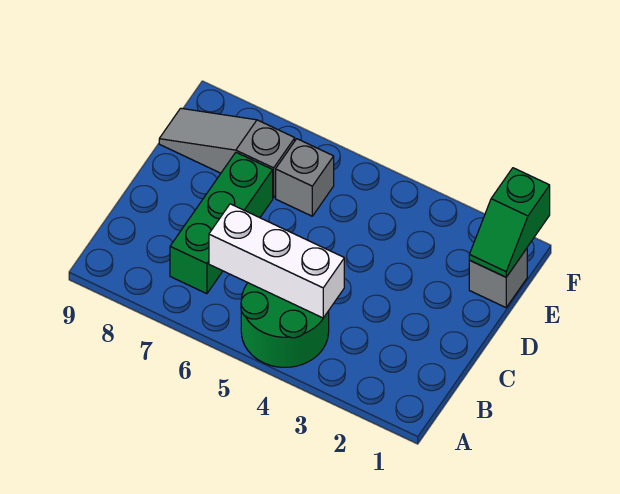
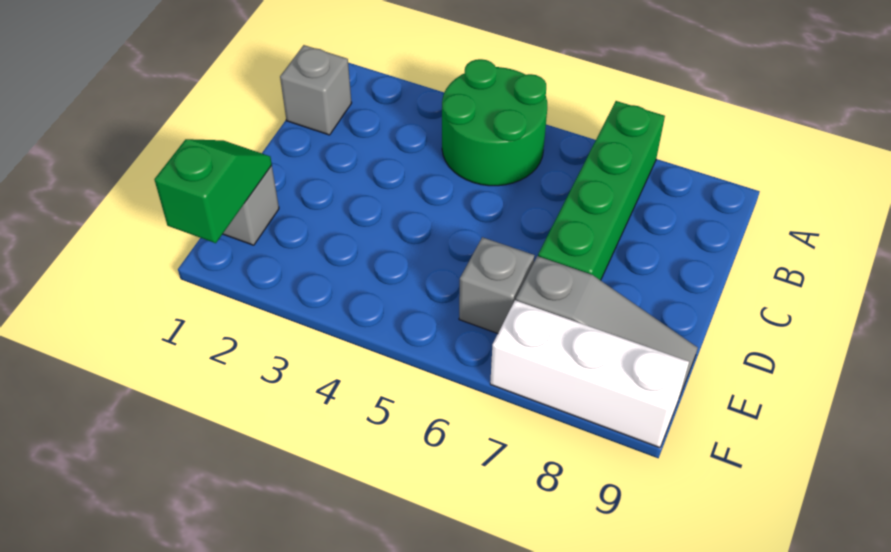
none -> grey 1x1 brick [280,45,352,135]
white 1x3 brick [209,204,344,318] -> white 1x3 brick moved to [490,300,689,448]
green 1x3 brick [170,153,273,294] -> green 1x4 brick [538,101,665,280]

